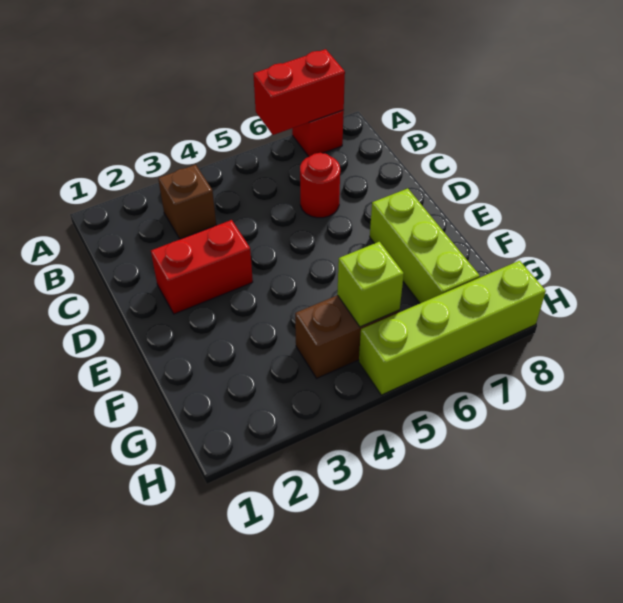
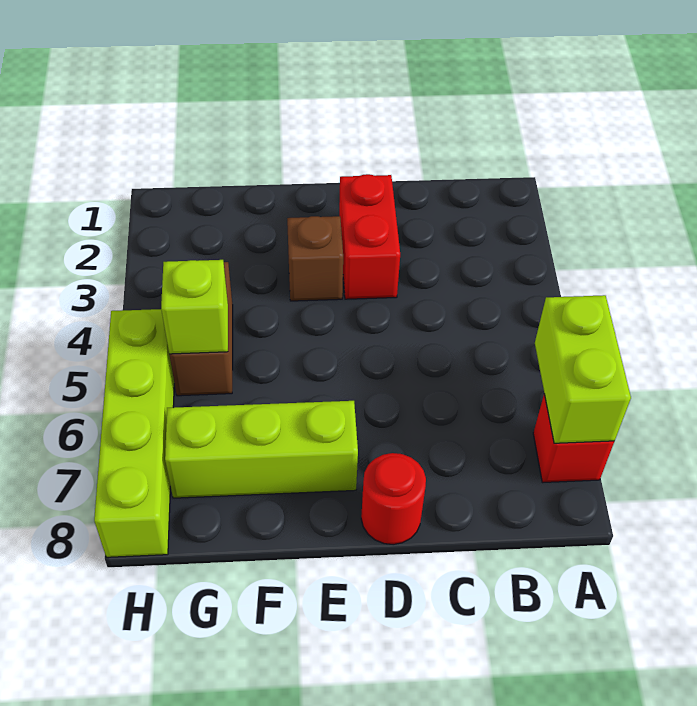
red 1x2 brick [253,49,345,135] -> lime 1x2 brick [535,295,631,443]
brown 1x1 brick [158,165,216,239] -> brown 1x1 brick moved to [287,216,343,301]
red 1x1 round brick [300,153,340,218] -> red 1x1 round brick moved to [361,453,426,545]

